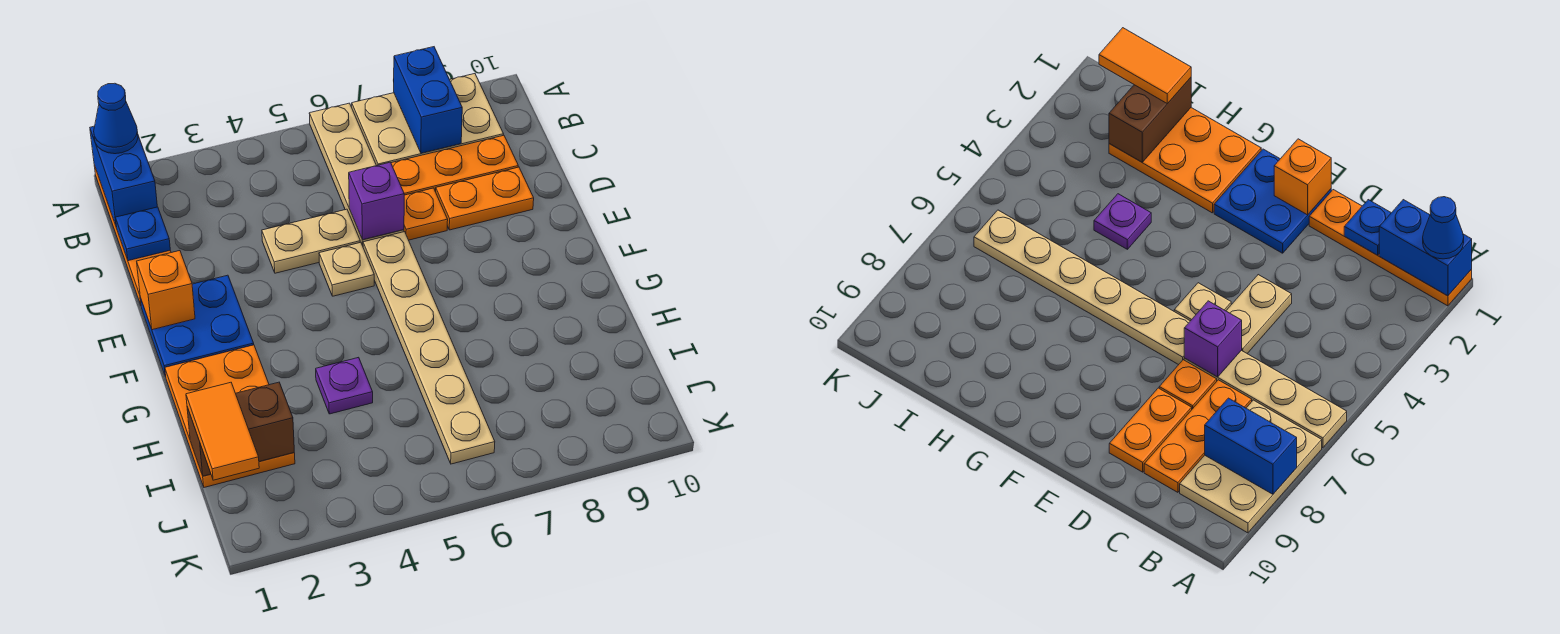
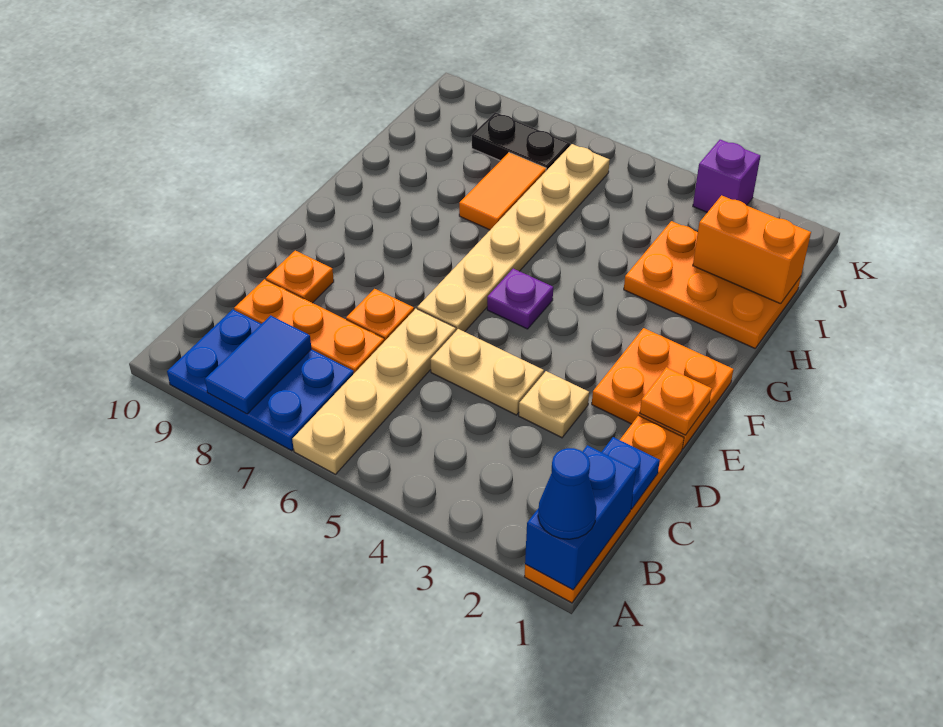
tan 2x3 plate [352,74,503,166] -> blue 2x3 plate [167,309,354,451]
blue 1x2 brick [394,47,462,153] -> blue 1x2 tile [205,315,311,414]
purple 1x1 brick [349,162,404,240] -> purple 1x1 brick moved to [693,140,760,212]
orange 1x2 plate [436,167,534,230] -> orange 1x1 plate [266,251,334,303]
blue 2x2 plate [141,275,254,377] -> orange 2x2 plate [592,328,734,449]
orange 1x1 brick [137,251,195,330] -> orange 1x1 plate [640,367,712,435]
tan 1x1 plate [319,242,374,296] -> tan 1x1 plate moved to [519,371,589,438]
orange 2x3 plate [165,345,295,487] -> orange 2x3 plate turned to [624,221,801,348]
purple 1x1 plate [316,357,373,414] -> purple 1x1 plate moved to [487,269,553,329]
brown 1x2 brick [187,382,294,476] -> orange 1x2 brick [693,195,811,304]
orange 1x2 tile [186,382,259,480] -> orange 1x2 tile moved to [459,153,546,230]
none -> black 1x2 plate [472,112,570,171]

